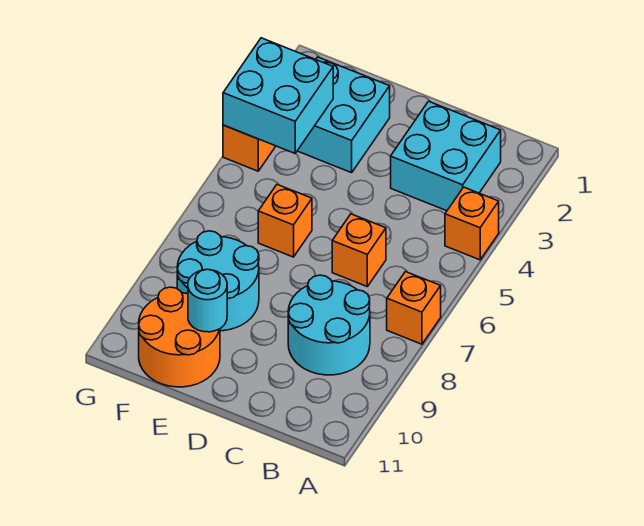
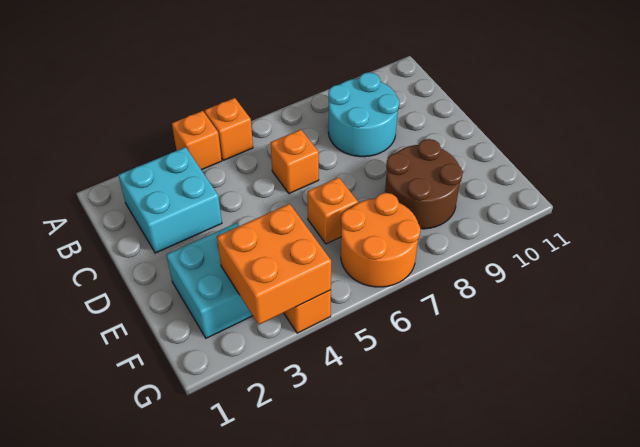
orange 1x1 brick [387,272,441,344] -> orange 1x1 brick moved to [205,98,253,160]
cyan 2x2 round brick [177,231,259,331] -> brown 2x2 round brick [385,139,463,229]
orange 2x2 round brick [139,287,220,387] -> orange 2x2 round brick moved to [341,193,421,287]
cyan 1x1 round brick [188,269,227,332] -> none
cyan 2x2 brick [223,38,333,153] -> orange 2x2 brick [217,204,331,325]

